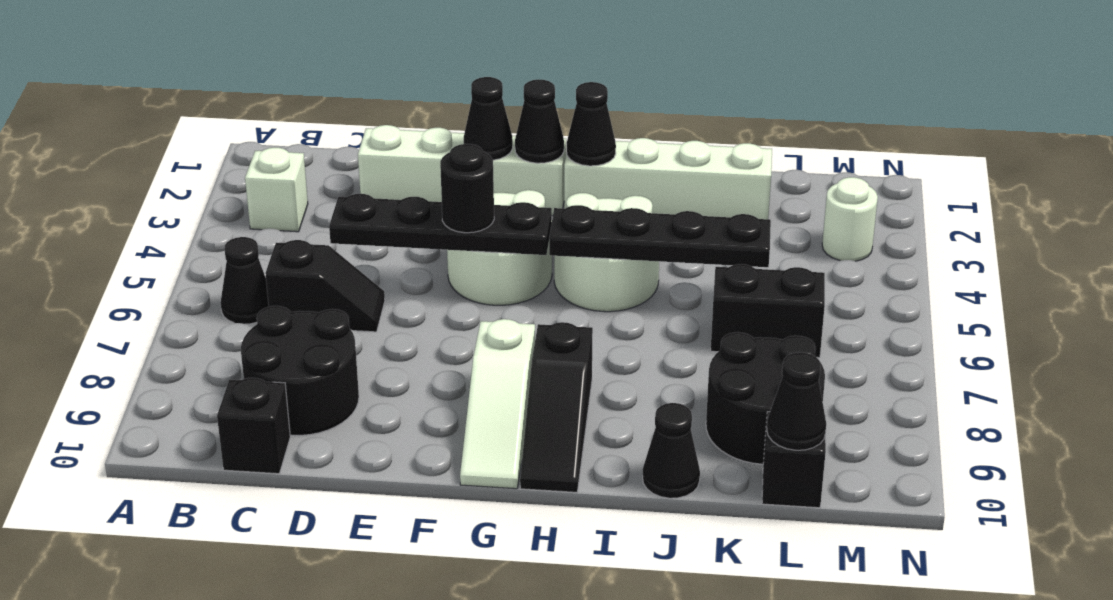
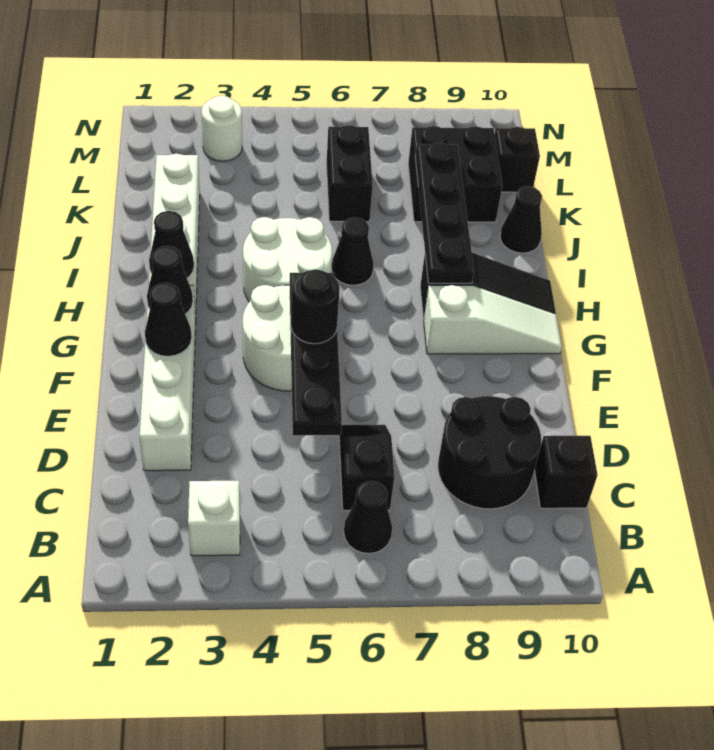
black 1x4 plate [549,205,771,267] -> black 1x4 plate moved to [415,143,474,283]
black 2x2 round brick [706,332,825,464] -> black 2x2 brick [408,126,502,222]
black 1x1 cone [767,352,826,450] -> black 1x1 cone moved to [331,217,373,285]

